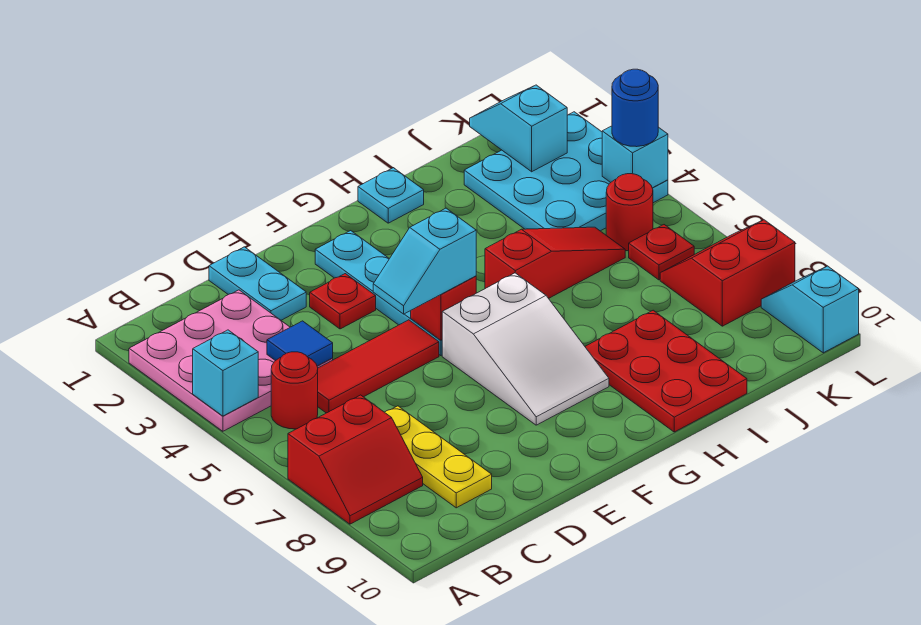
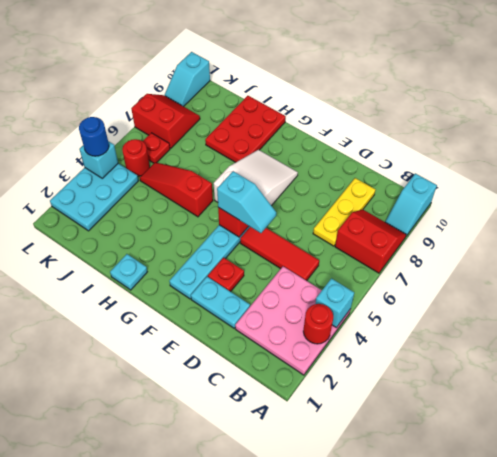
red 1x1 round brick [271,352,318,429] -> red 1x1 round brick moved to [303,304,333,344]
blue 1x1 tile [267,321,333,366] -> none
cyan 1x2 plate [209,247,306,320] -> cyan 1x2 plate turned to [191,277,250,328]
cyan 3x3 plate [464,112,668,231] -> cyan 2x3 plate [50,163,138,231]
cyan 1x2 slope [470,85,567,172] -> cyan 1x2 slope moved to [385,173,437,236]
red 2x2 slope [660,220,795,326] -> red 2x2 slope turned to [131,94,200,148]

